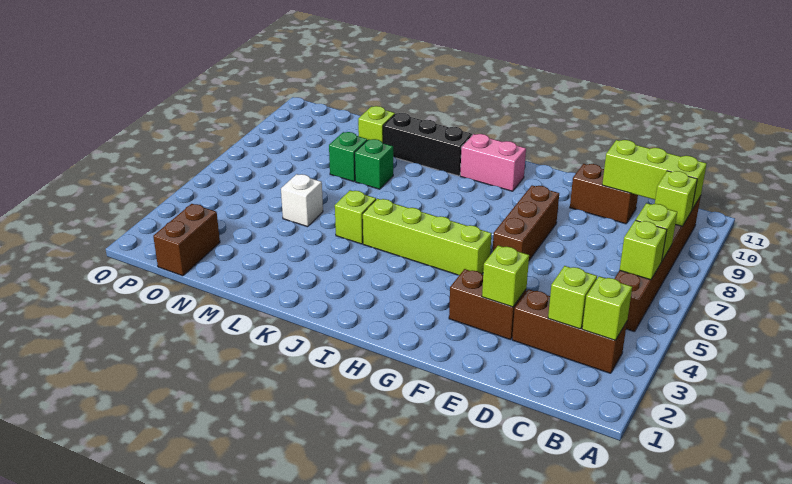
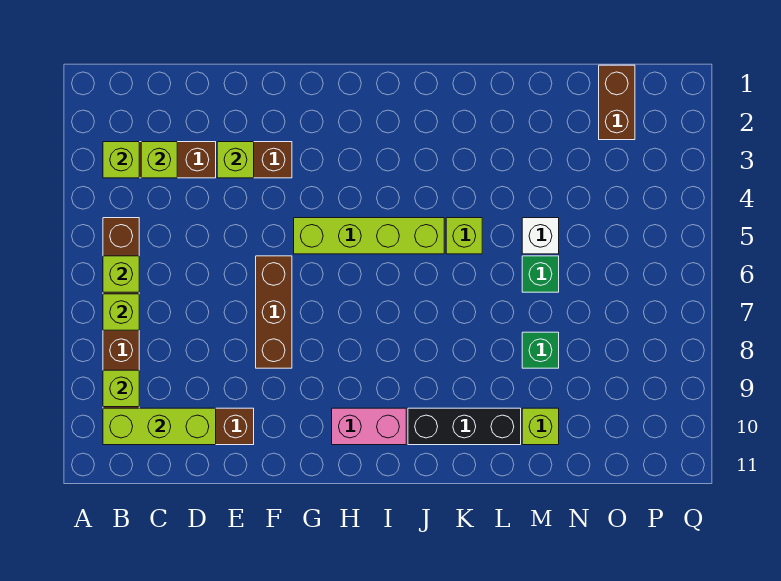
green 1x1 brick [355,139,393,189] -> green 1x1 brick moved to [522,256,559,292]

